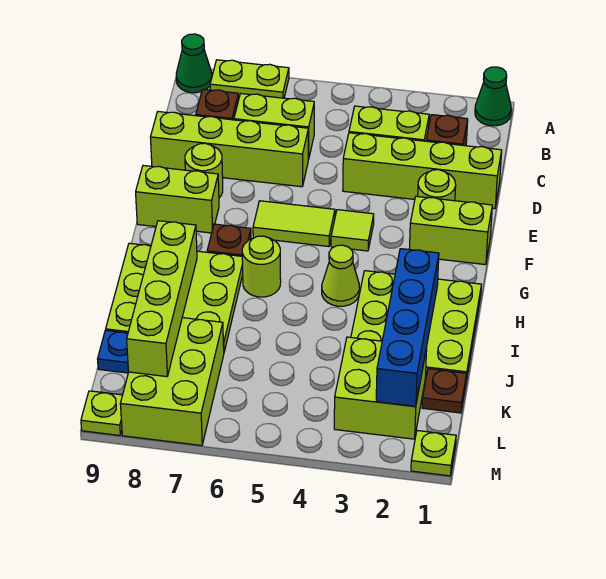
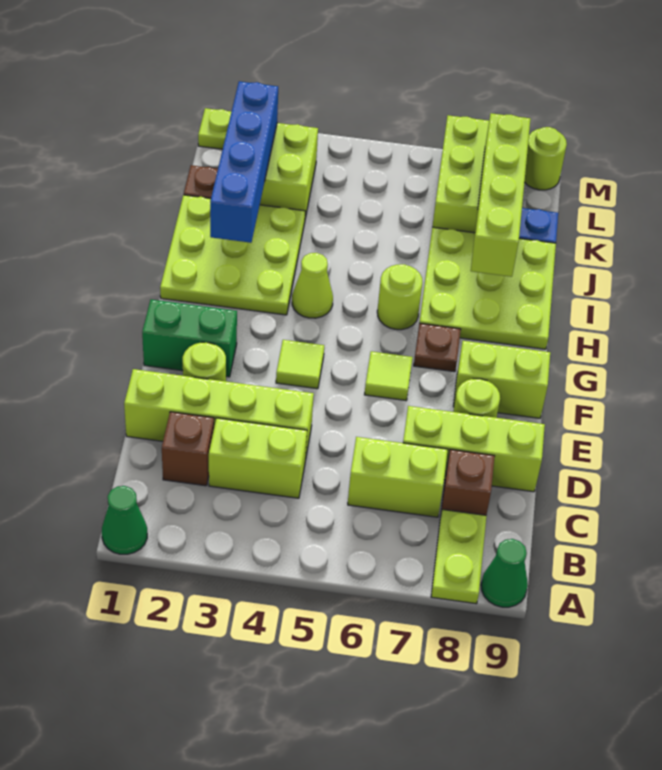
lime 1x2 plate [210,60,289,98] -> lime 1x2 plate turned to [431,510,487,604]
lime 1x4 brick [150,112,308,187] -> lime 1x3 brick [403,406,545,492]
lime 1x2 brick [409,196,492,265] -> green 1x2 brick [142,300,237,377]
lime 1x2 tile [253,201,335,247] -> lime 1x1 tile [365,351,413,400]
lime 1x1 plate [81,391,122,435] -> lime 1x1 round brick [525,127,567,190]

